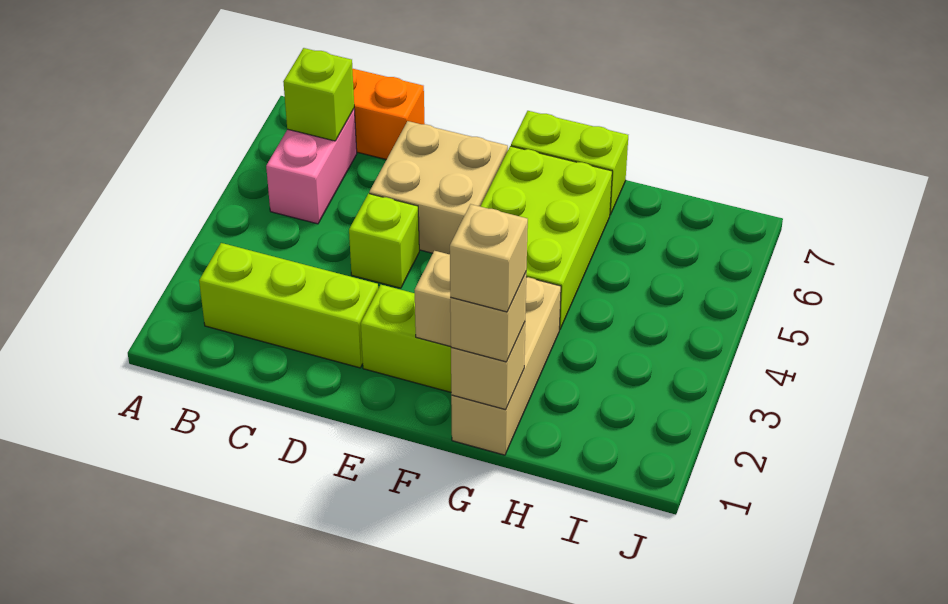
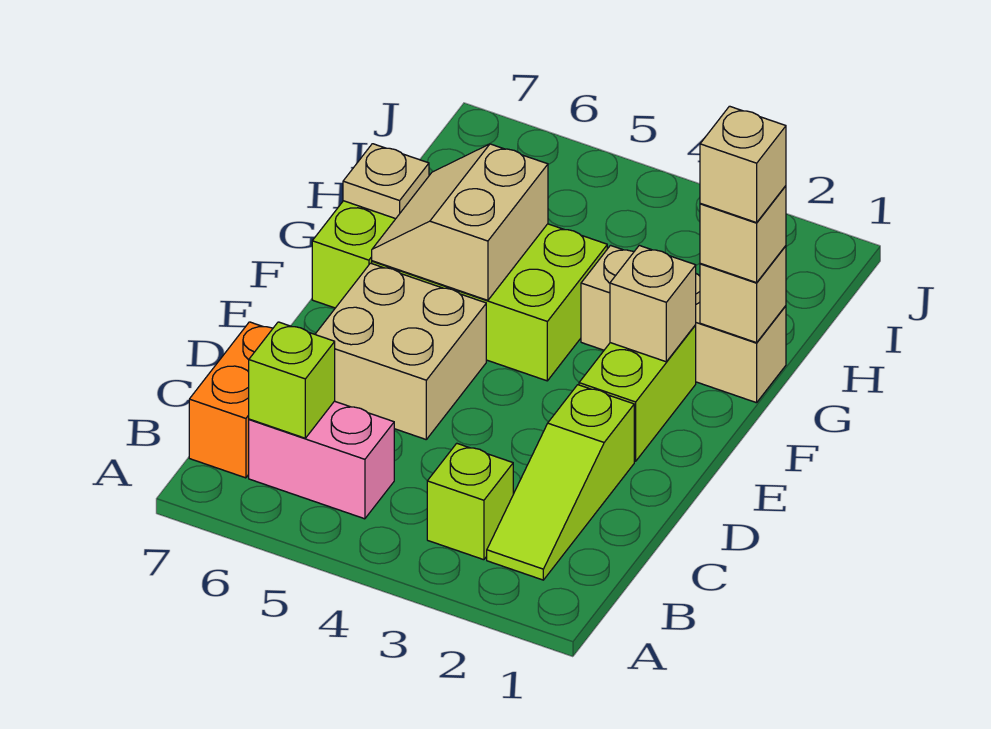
lime 1x3 brick [199,243,378,368] -> lime 1x3 slope [487,385,634,580]
lime 1x1 brick [349,194,419,288] -> lime 1x1 brick moved to [427,443,513,560]
none -> tan 2x2 slope [372,144,548,300]
none -> tan 1x1 plate [343,144,429,219]

